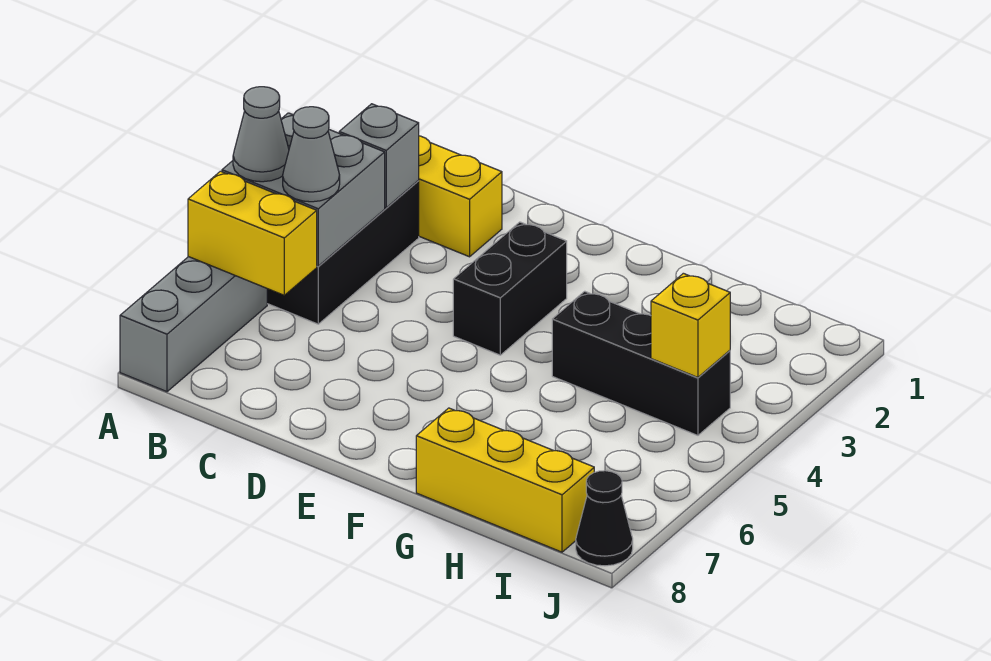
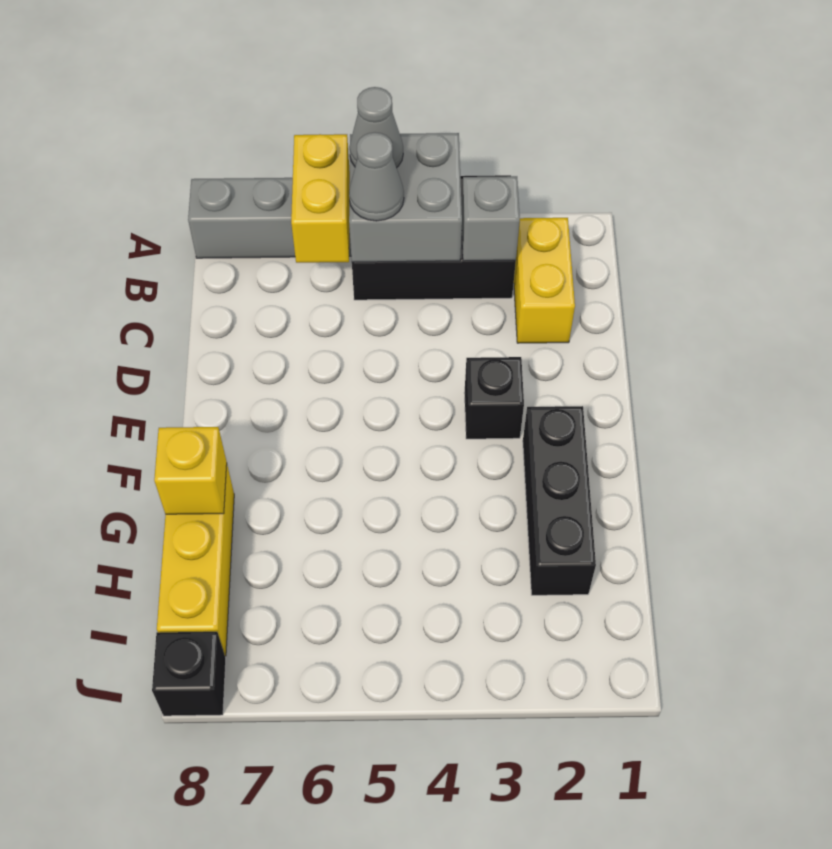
black 1x2 brick [453,222,567,355] -> black 1x1 brick [464,357,524,439]
black 1x3 brick [552,291,730,435] -> black 1x3 brick moved to [523,406,596,595]
yellow 1x1 brick [651,273,730,377] -> yellow 1x1 brick moved to [154,427,227,514]
black 1x1 cone [576,471,633,566] -> black 1x1 brick [152,632,226,716]

